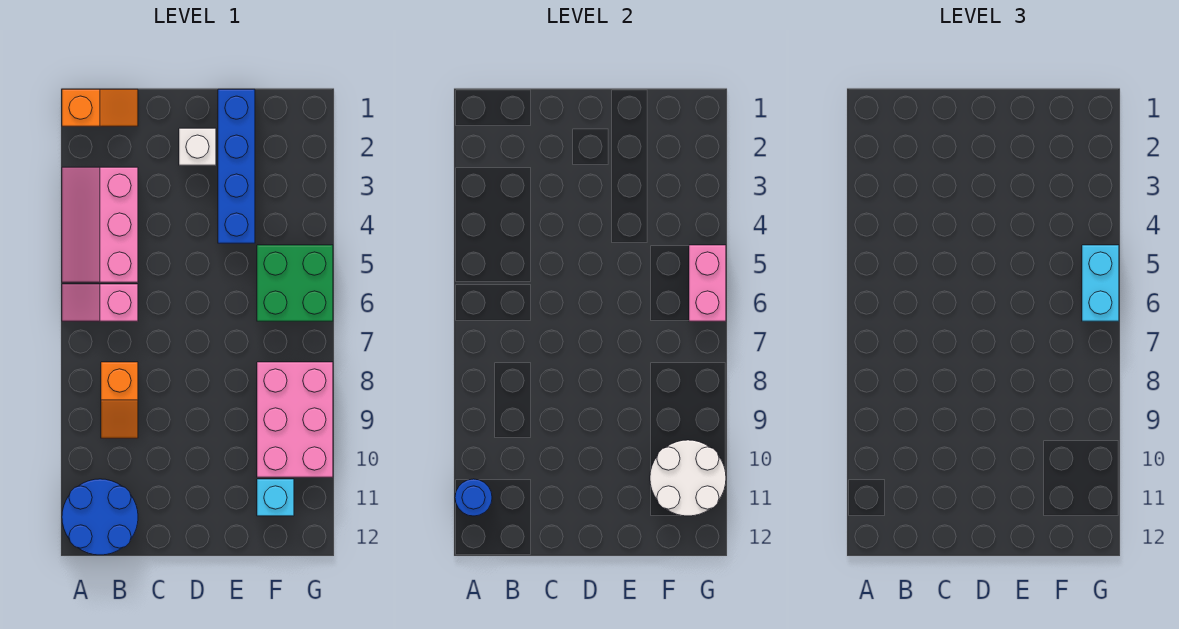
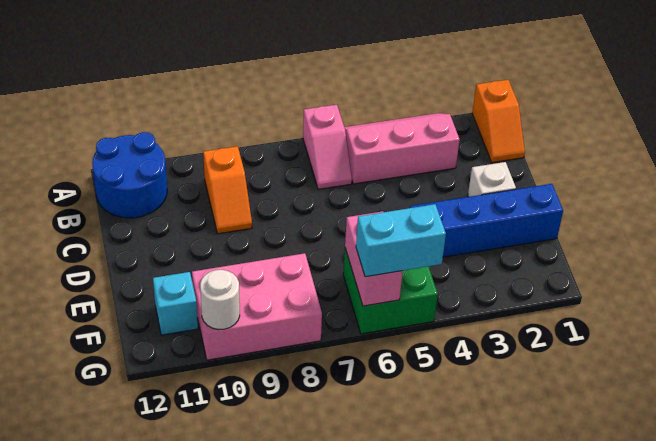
pink 1x2 slope [62,284,138,321] -> pink 1x2 slope turned to [303,105,352,189]
blue 1x1 round brick [455,479,492,516] -> none
orange 1x2 slope [101,362,138,438] -> orange 1x2 slope turned to [203,146,252,234]
white 2x2 round brick [650,440,726,516] -> white 1x1 round brick [200,270,240,330]
pink 1x2 brick [689,245,726,321] -> pink 1x2 brick turned to [345,211,403,306]

